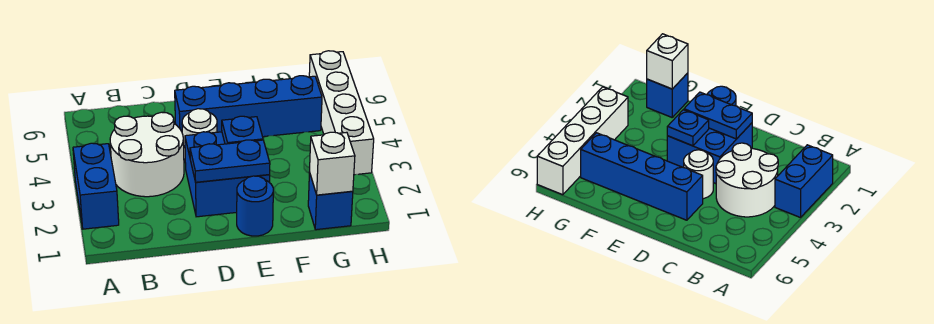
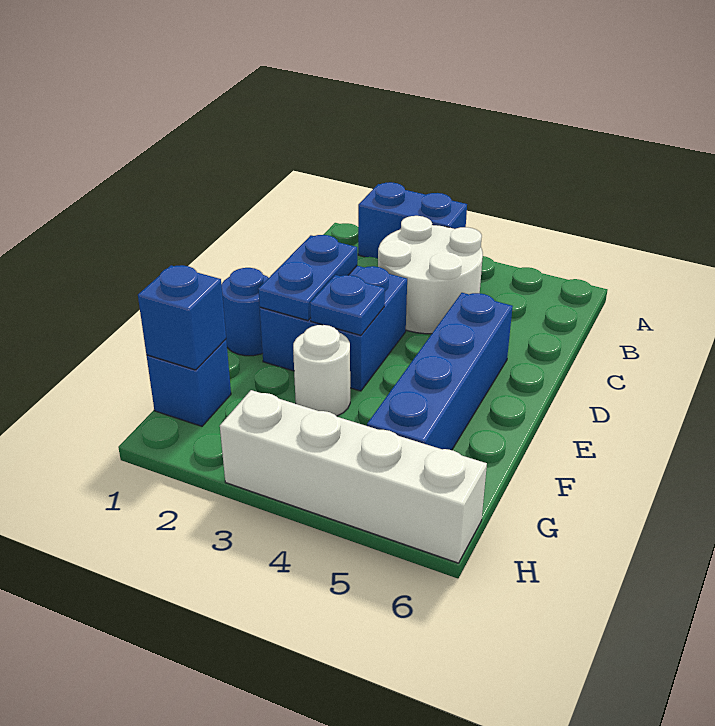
white 1x1 round brick [182,109,217,161] -> white 1x1 round brick moved to [293,325,350,416]
white 1x1 brick [310,132,355,195] -> blue 1x1 brick [138,265,226,370]

